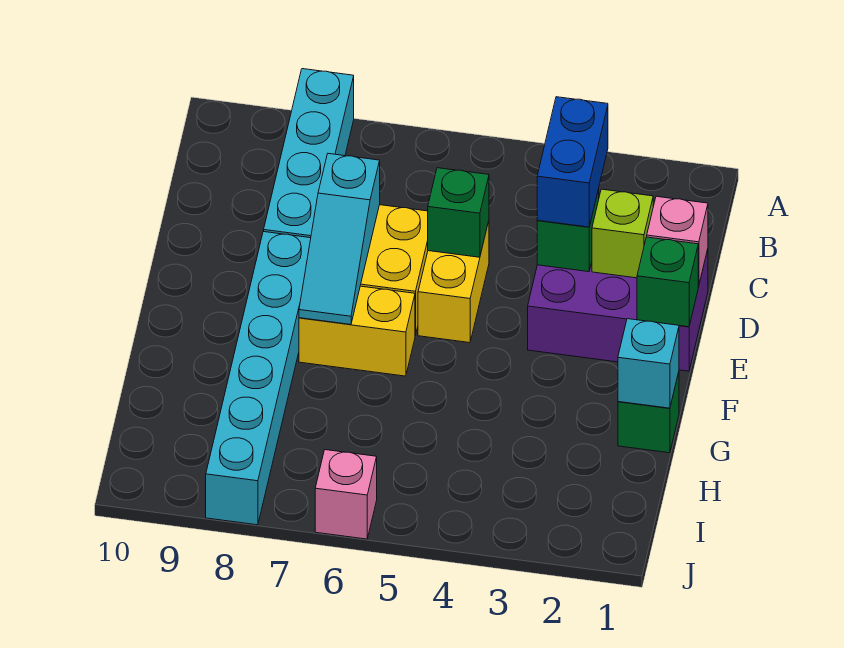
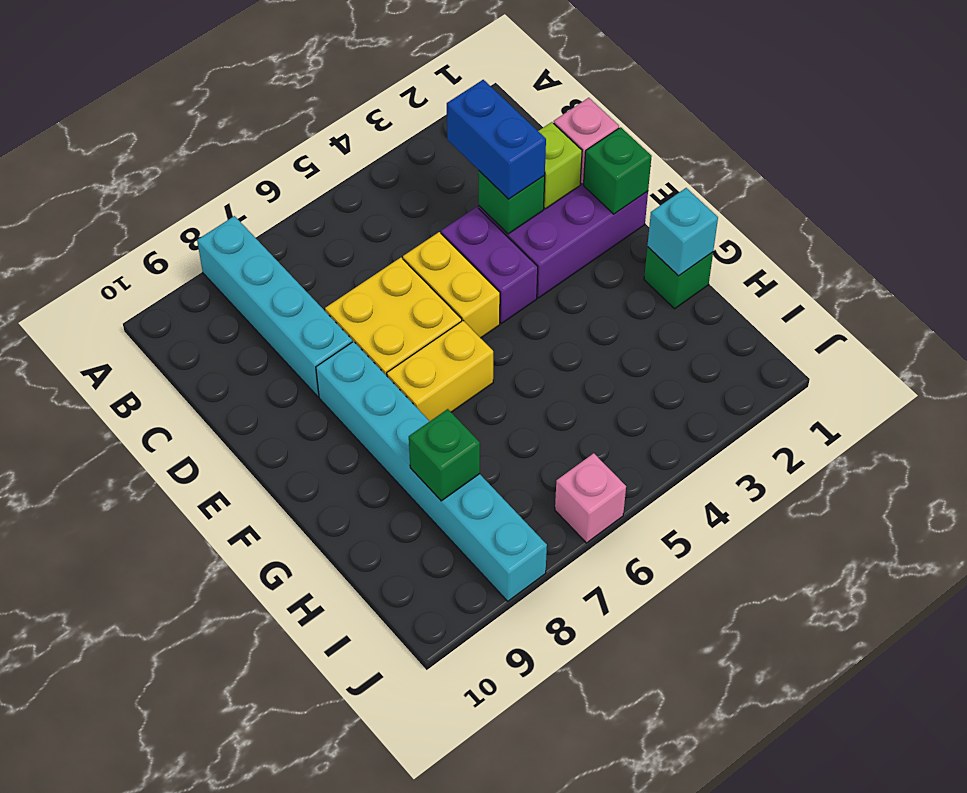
none -> purple 1x2 brick [441,207,538,323]
green 1x1 brick [428,168,489,257] -> green 1x1 brick moved to [409,409,480,501]
cyan 1x3 slope [299,154,380,324] -> none

